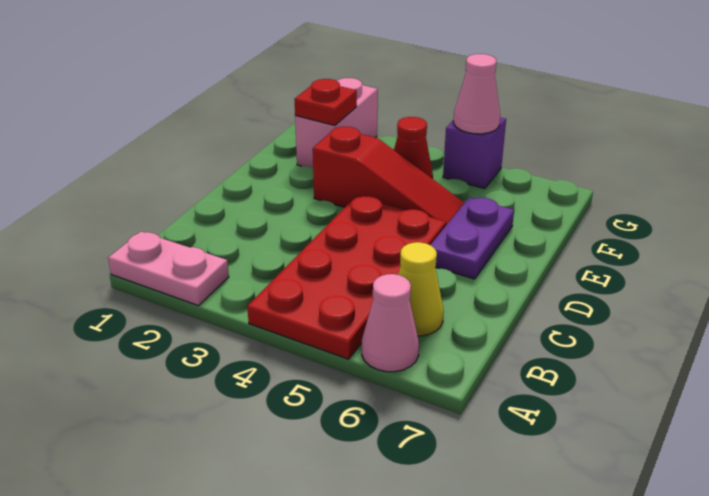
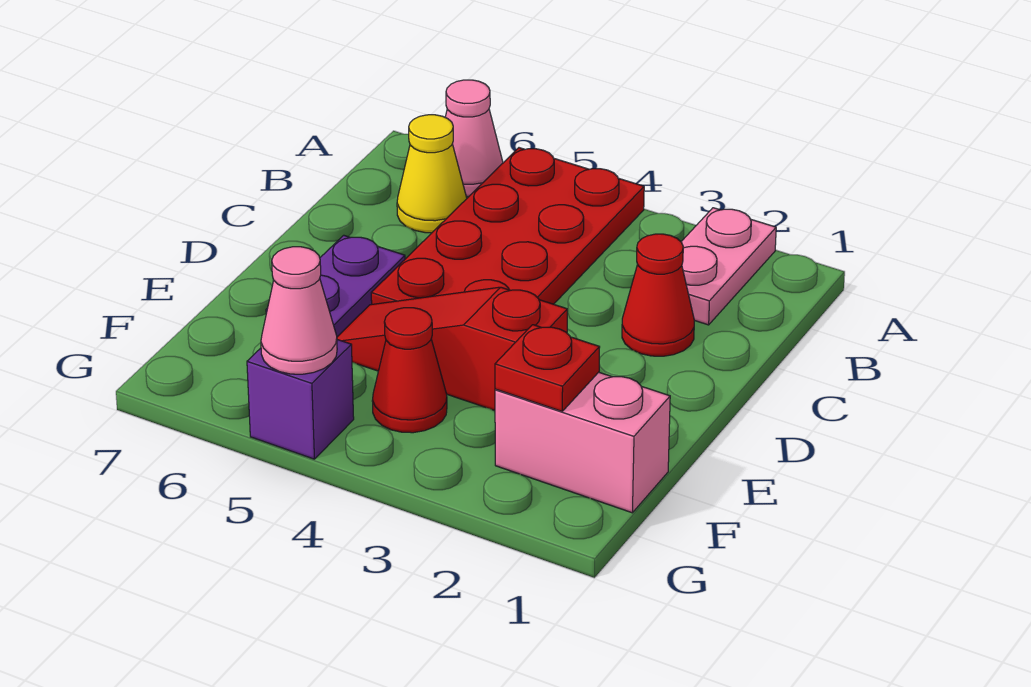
pink 1x2 plate [108,231,229,306] -> pink 1x2 plate turned to [681,208,776,325]
none -> red 1x1 cone [622,234,694,356]
pink 1x2 brick [295,78,378,168] -> pink 1x2 brick turned to [495,372,670,513]

